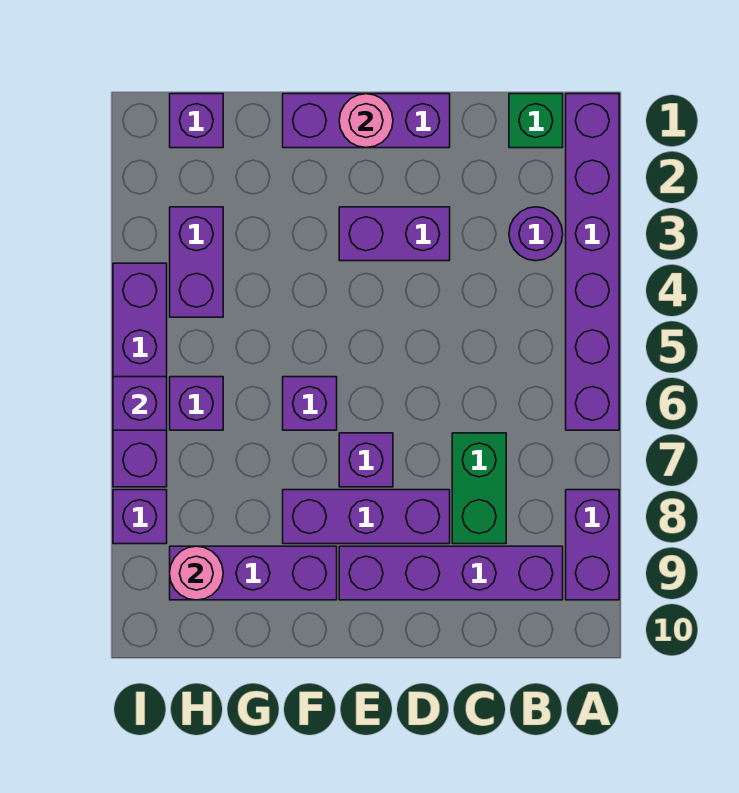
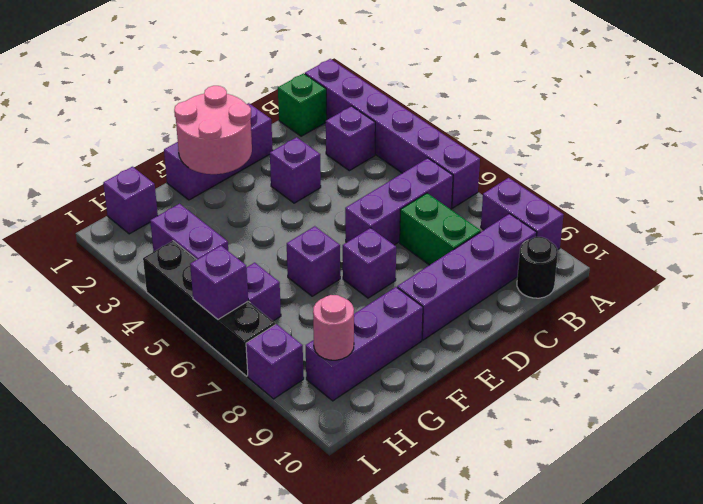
purple 1x1 round brick [509,207,563,261] -> purple 1x1 brick [326,106,375,171]
none -> black 1x1 round brick [517,237,558,298]
purple 1x2 brick [339,207,450,261] -> purple 1x1 brick [270,137,321,203]
purple 1x3 brick [283,490,450,544] -> purple 1x3 brick moved to [345,158,453,245]
pink 1x1 round brick [339,94,393,148] -> pink 2x2 round brick [174,86,252,174]
purple 1x4 brick [113,263,167,487] -> black 1x4 brick [143,241,275,376]

